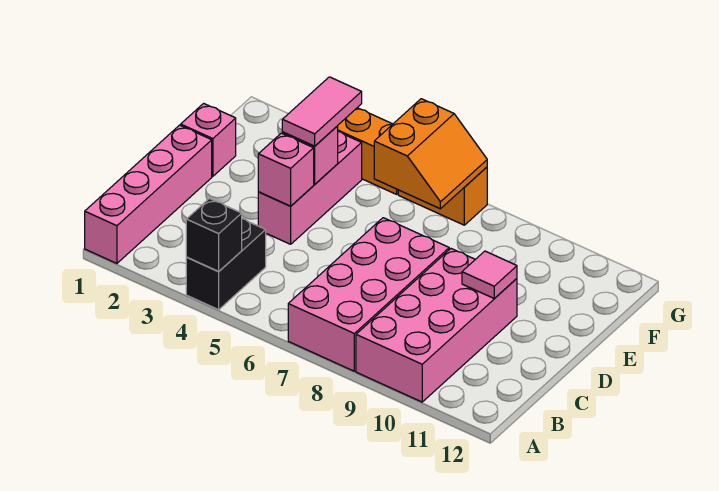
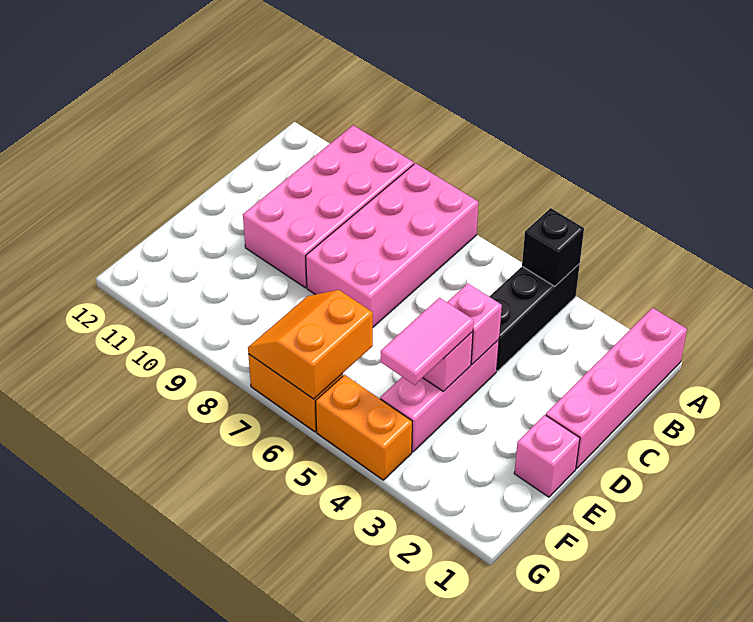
black 1x2 brick [186,219,266,310] -> black 1x3 brick [489,264,580,371]
pink 1x1 tile [462,251,517,299] -> none

